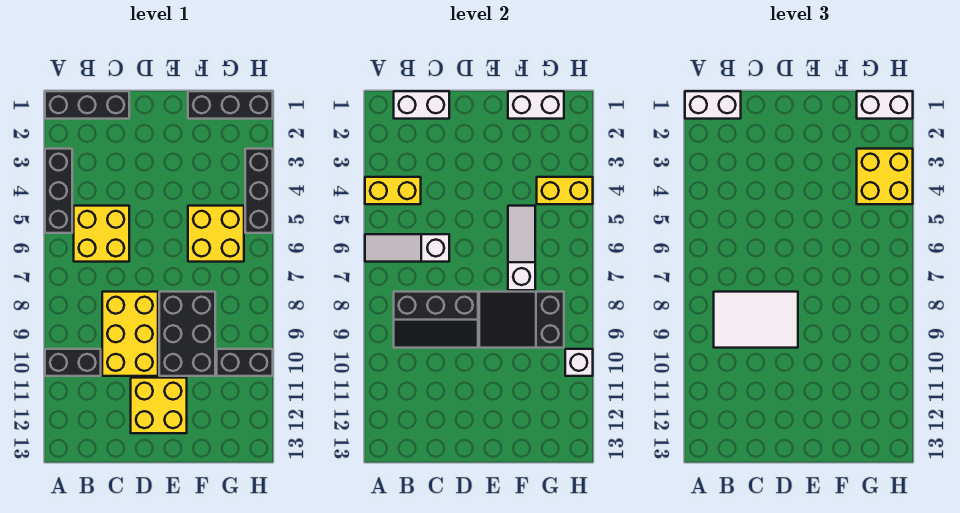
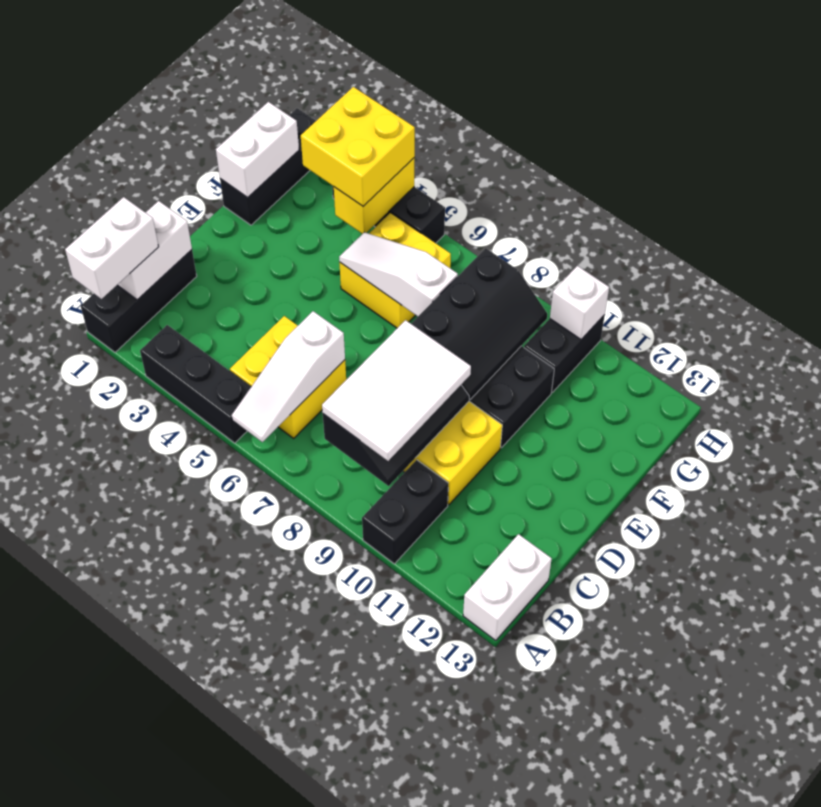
yellow 1x2 brick [365,177,421,204] -> none
yellow 2x2 brick [131,378,187,433] -> none
black 2x3 slope [479,292,564,348] -> black 2x3 slope turned to [411,248,547,399]
white 1x2 brick [857,91,913,119] -> white 1x2 brick moved to [463,534,552,641]

